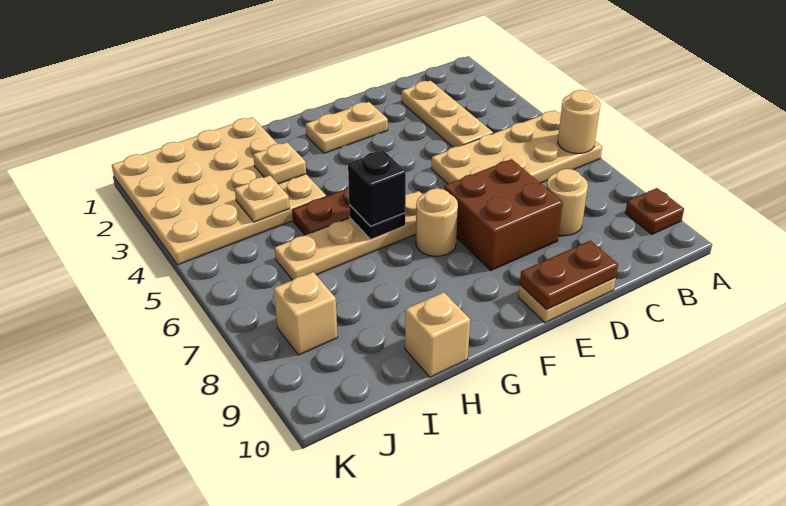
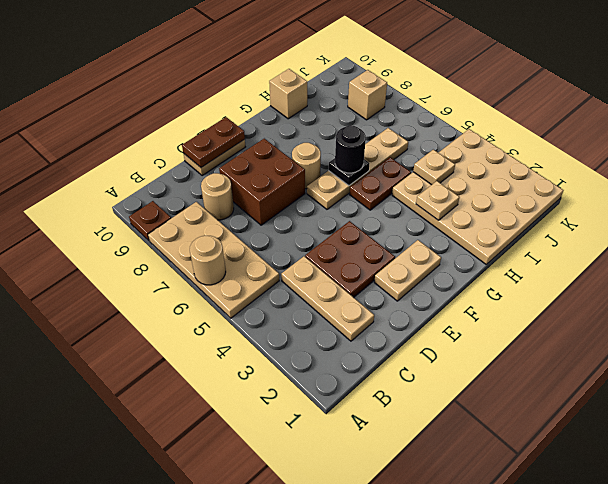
tan 2x4 plate [432,110,602,184] -> tan 2x4 plate turned to [148,202,279,318]
none -> brown 2x2 plate [305,221,395,297]
black 1x1 brick [348,150,406,226] -> black 1x1 round brick [335,125,366,173]

